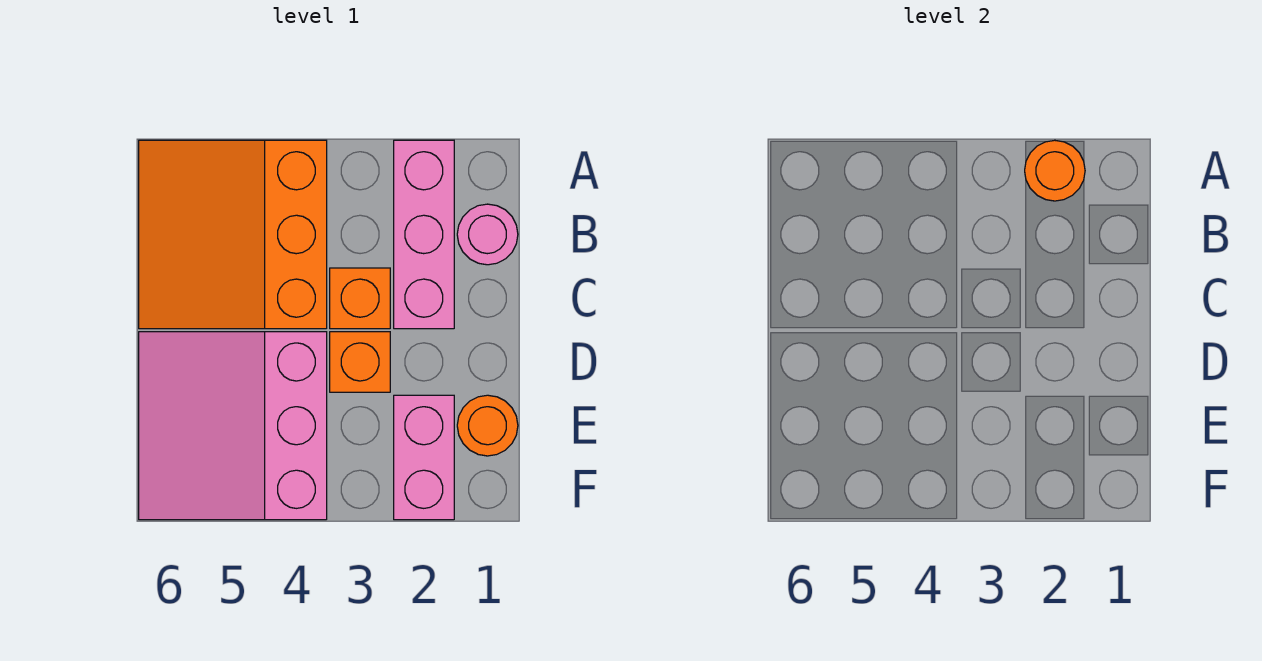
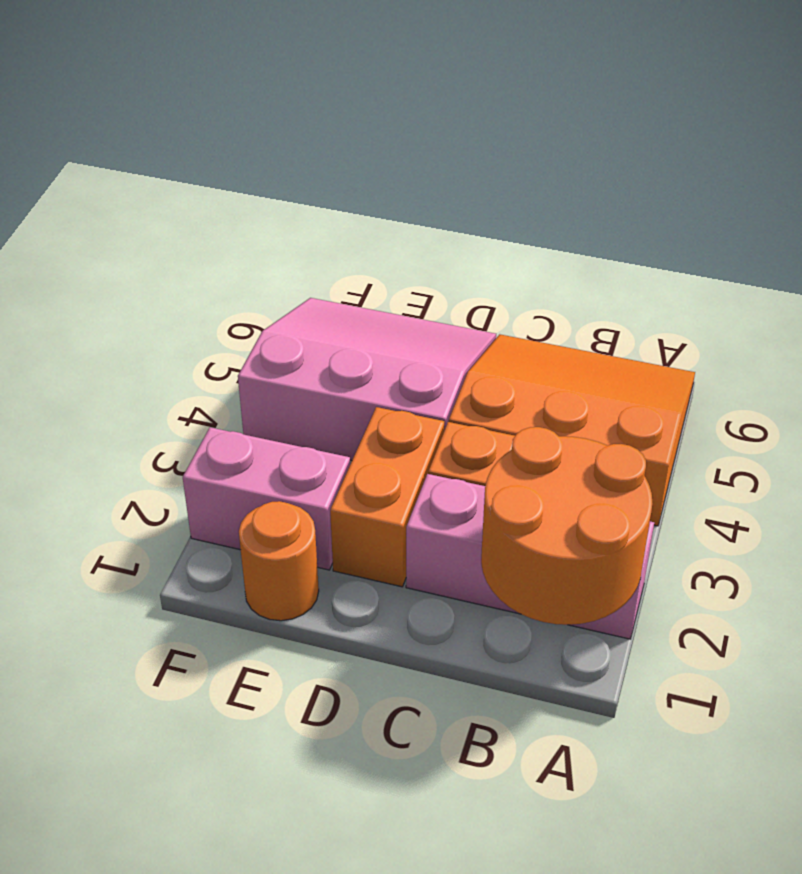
orange 1x1 round brick [1025,140,1085,201] -> orange 2x2 round brick [481,427,652,625]
pink 1x1 round brick [457,204,518,265] -> none
orange 1x1 brick [330,332,390,392] -> orange 1x2 brick [330,407,444,587]

